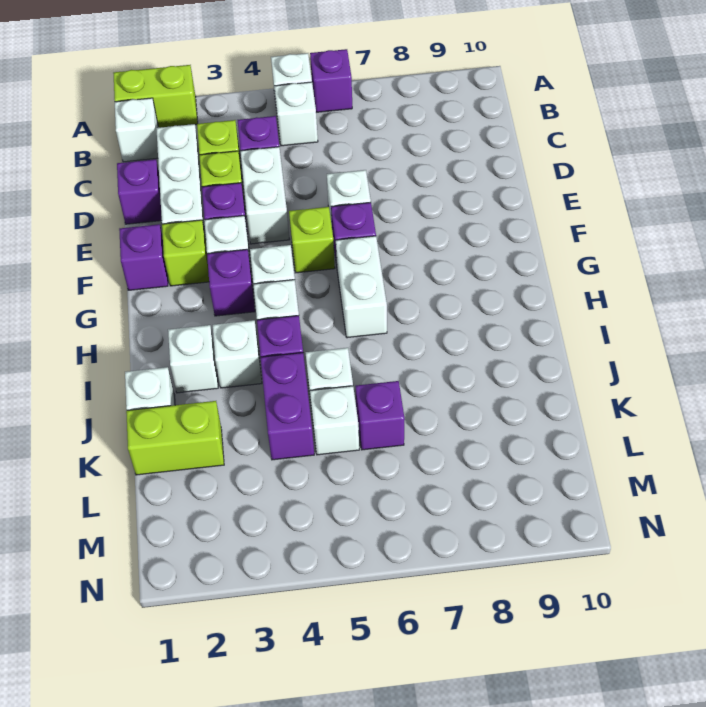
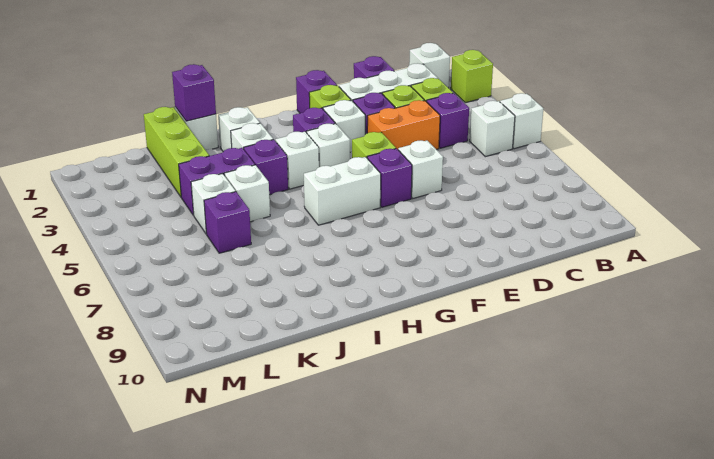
lime 1x2 brick [113,65,198,128] -> lime 1x1 brick [451,50,493,103]
purple 1x1 brick [310,49,352,112] -> purple 1x1 brick moved to [172,64,216,121]
white 1x2 brick [241,147,290,244] -> orange 1x2 brick [367,100,440,149]
lime 1x2 brick [126,401,224,475] -> lime 1x3 brick [144,107,209,197]

